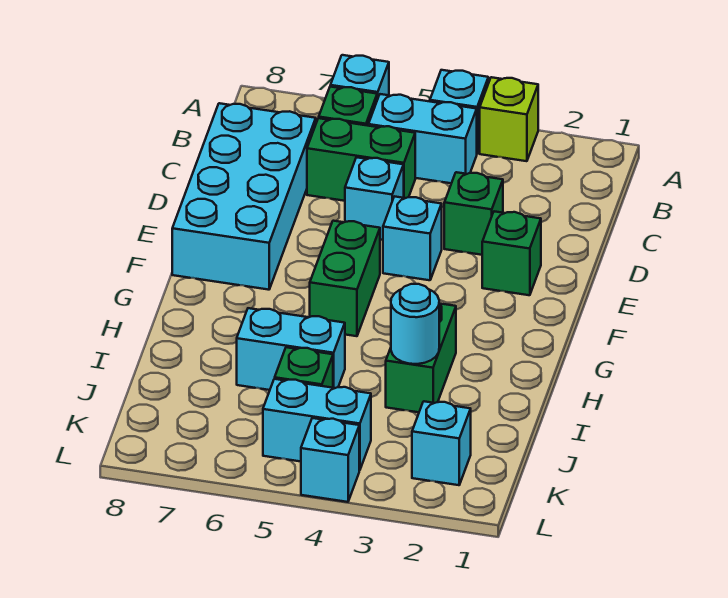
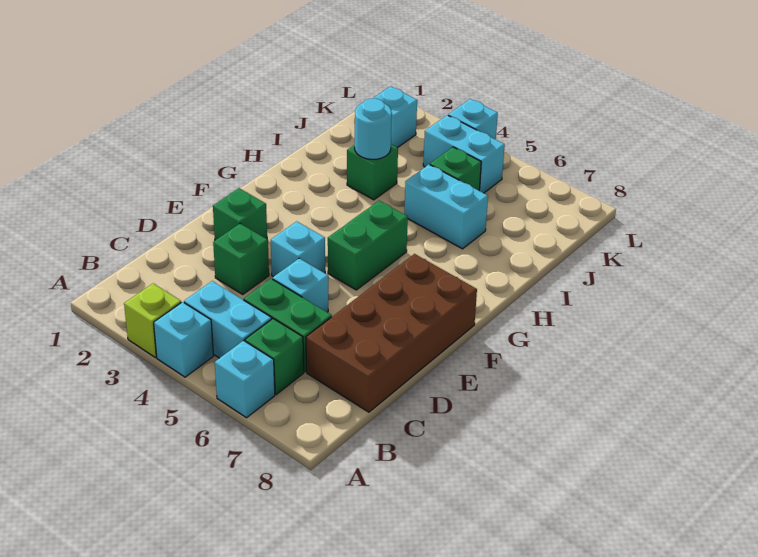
cyan 2x4 brick [172,103,316,290] -> brown 2x4 brick [306,254,477,412]
green 1x2 brick [386,303,456,412] -> green 1x1 brick [347,144,398,200]

